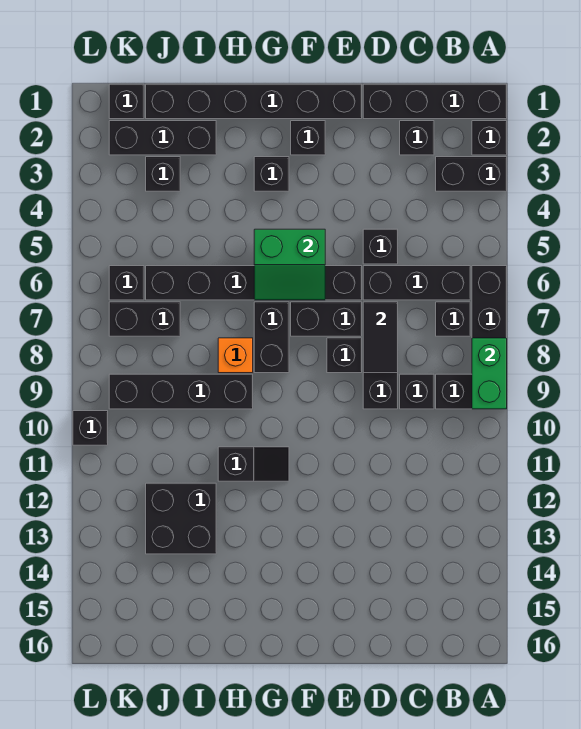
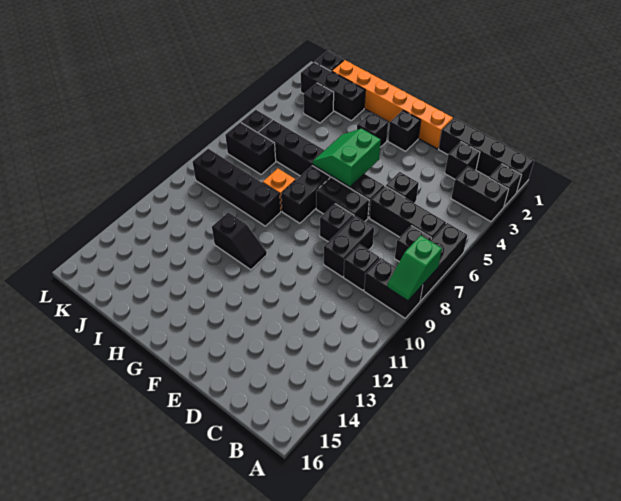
green 1x2 brick [472,338,507,409] -> green 1x2 slope [387,235,442,301]
black 1x2 tile [363,302,398,373] -> none
black 1x6 brick [146,84,362,119] -> orange 1x6 brick [332,60,453,149]
green 2x2 slope [254,229,325,300] -> green 2x2 slope turned to [313,129,381,187]
black 2x2 brick [146,483,216,554] -> none
black 1x1 brick [73,411,108,445] -> none

